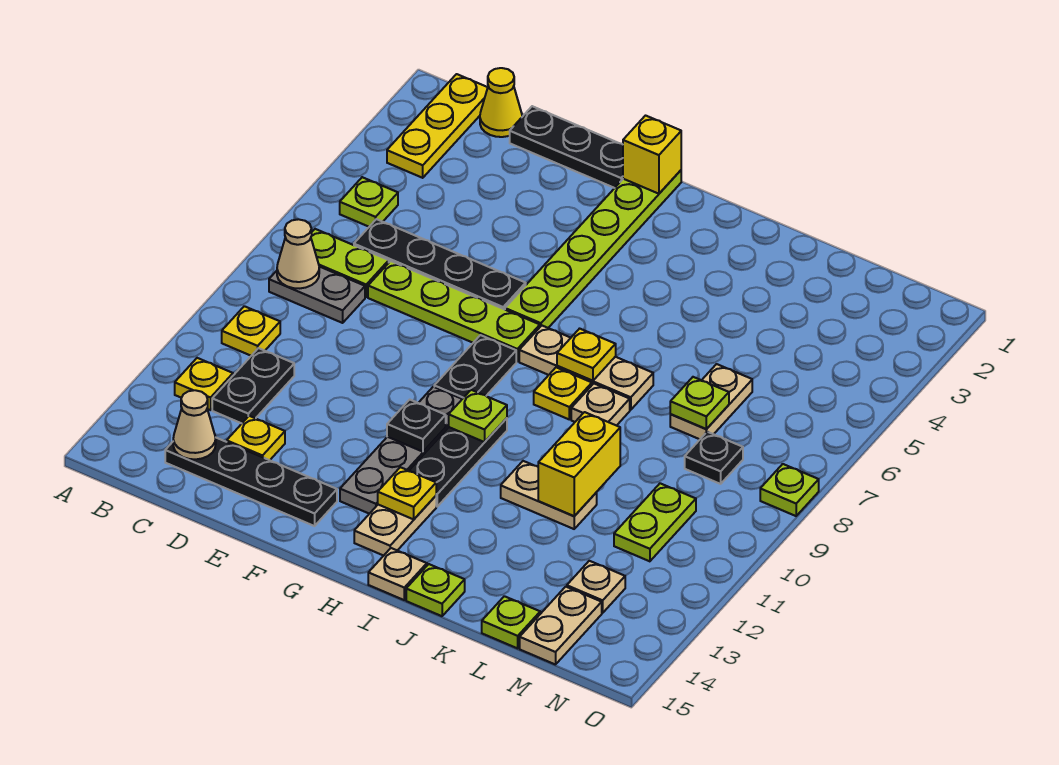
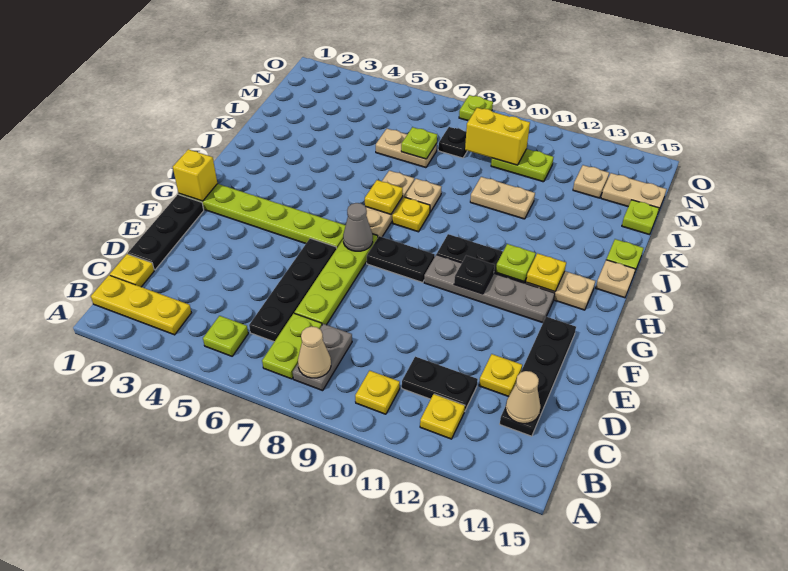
yellow 1x1 cone [480,68,522,137] -> yellow 1x1 plate [110,254,154,287]
none -> grey 1x1 cone [343,203,373,251]
lime 1x1 plate [449,390,507,442] -> lime 1x1 plate moved to [496,244,536,282]
tan 1x2 plate [501,461,597,529] -> tan 1x2 plate turned to [470,177,535,219]
yellow 1x2 brick [538,412,620,516] -> yellow 1x2 brick moved to [465,108,530,165]

